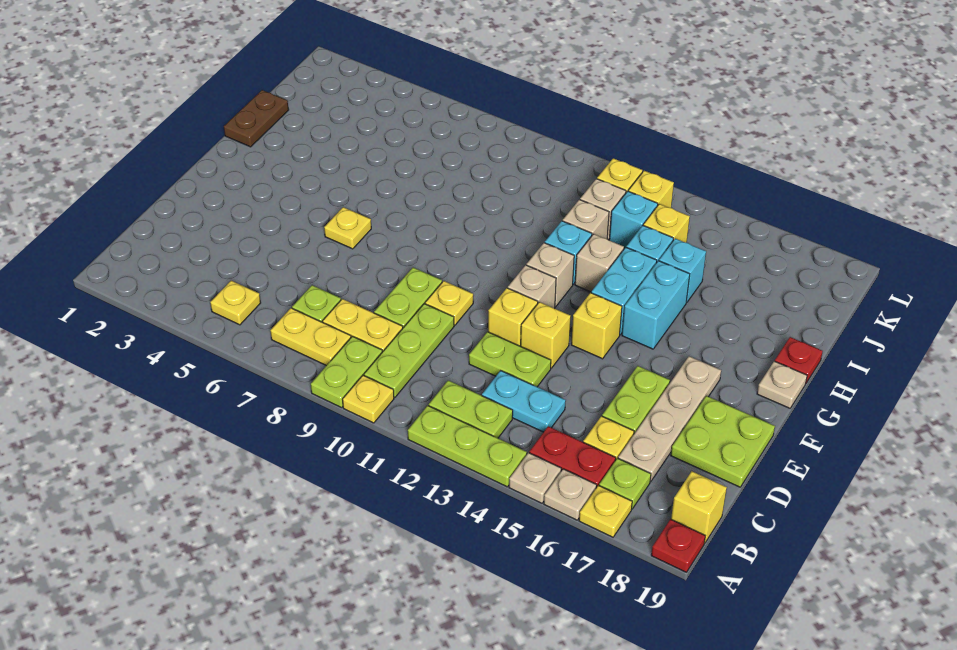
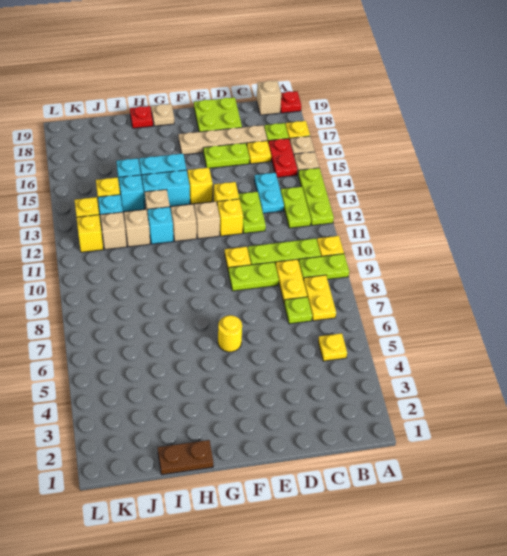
yellow 1x1 brick [671,471,727,543] -> tan 1x1 brick [257,81,281,115]
yellow 1x1 plate [324,207,371,249] -> yellow 1x1 round brick [218,315,242,352]

